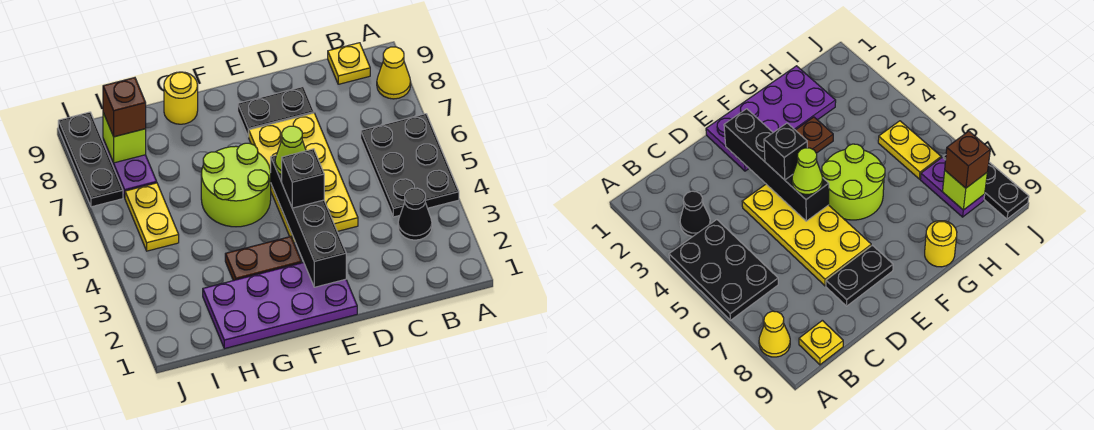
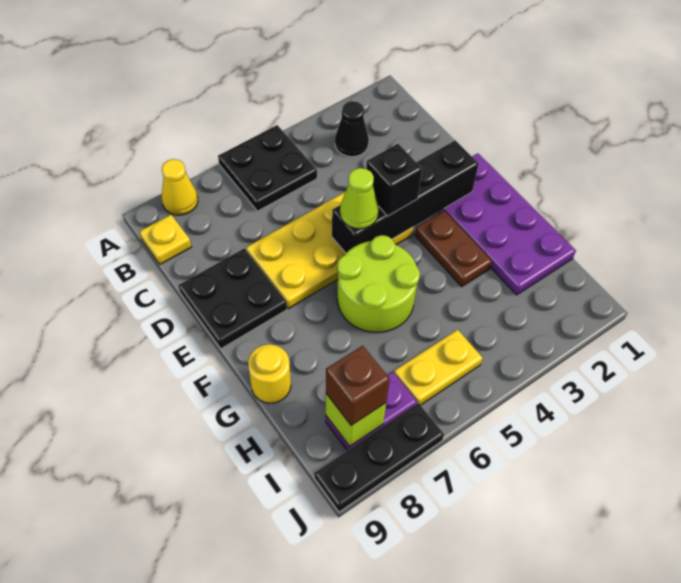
black 2x3 plate [361,114,459,217] -> black 2x2 plate [218,125,317,211]
black 1x2 plate [238,87,314,137] -> black 2x2 plate [178,249,287,349]

